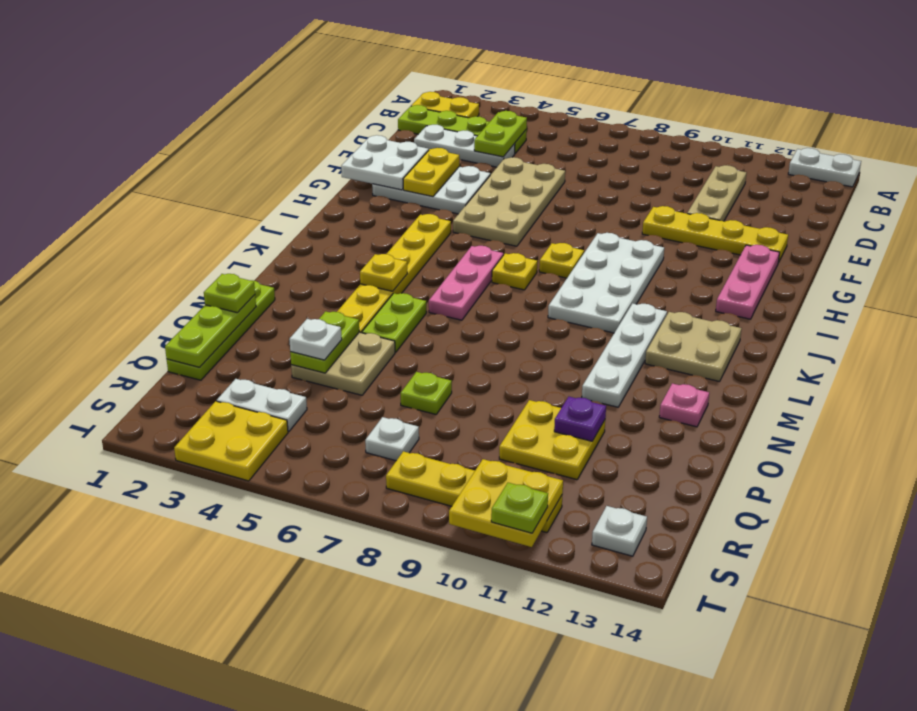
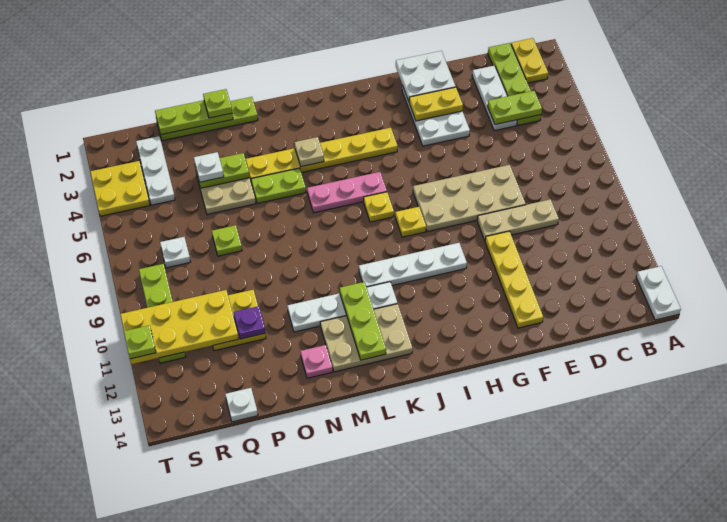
tan 1x3 plate [687,165,746,221] -> tan 1x3 plate moved to [477,199,559,240]
tan 2x4 plate [453,157,565,246] -> tan 2x4 plate moved to [413,165,526,232]
pink 1x3 plate [716,245,780,319] -> none
white 2x4 plate [548,233,664,333] -> white 1x4 plate [359,243,467,287]
tan 2x2 plate [645,312,742,382] -> tan 2x3 plate [320,304,413,372]
yellow 1x1 plate [360,254,407,291] -> tan 1x1 plate [295,137,324,167]
none -> lime 1x3 plate [340,282,386,360]
white 1x2 plate [217,379,307,432] -> white 1x3 plate [136,136,175,205]
yellow 1x4 plate [386,451,562,533] -> lime 1x4 plate [139,264,186,363]
yellow 2x2 plate [449,459,563,547] -> yellow 2x4 plate [120,290,239,364]
white 1x1 plate [592,506,647,556] -> white 1x1 plate moved to [225,388,258,422]

